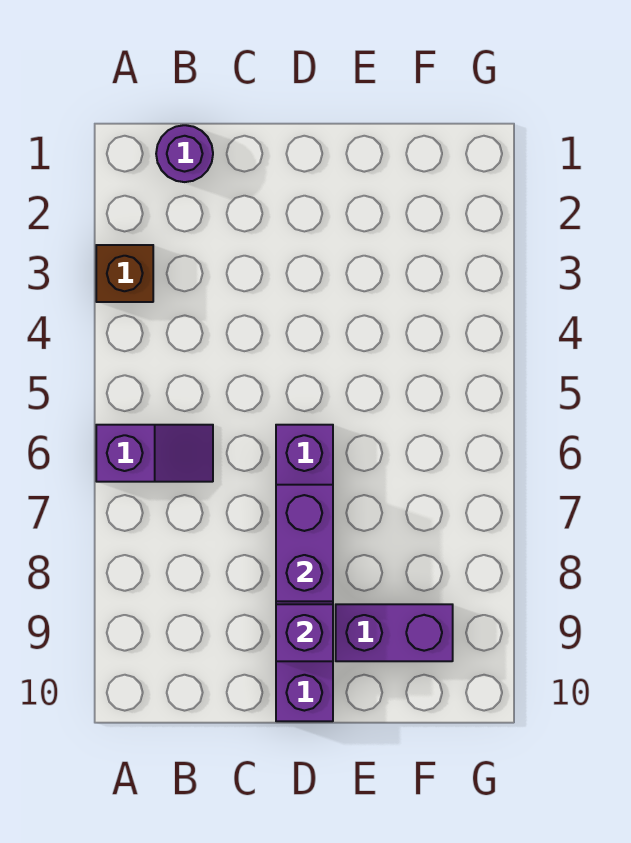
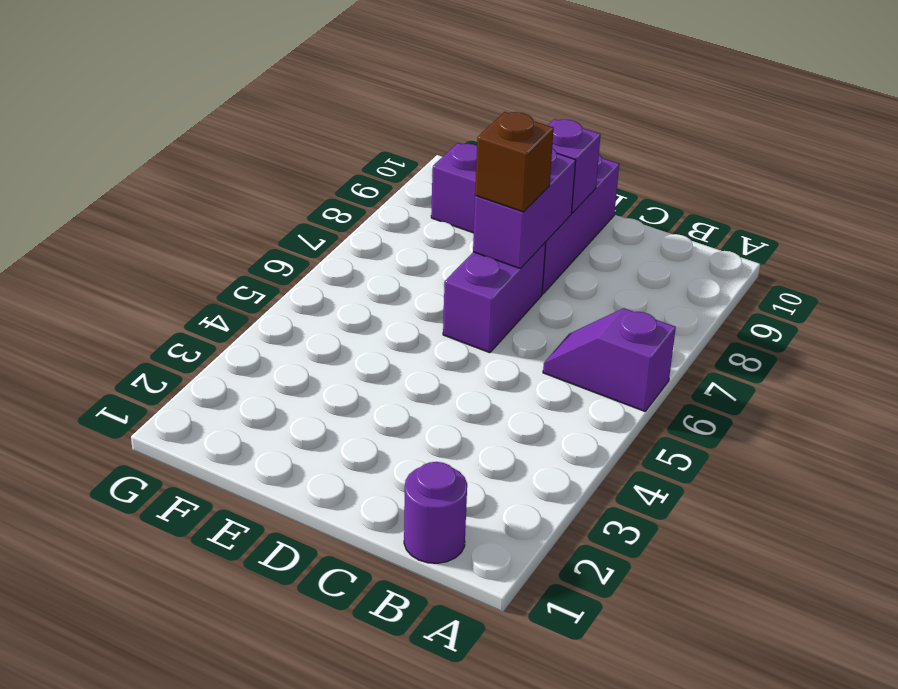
brown 1x1 brick [96,245,153,302] -> brown 1x1 brick moved to [475,112,554,212]

